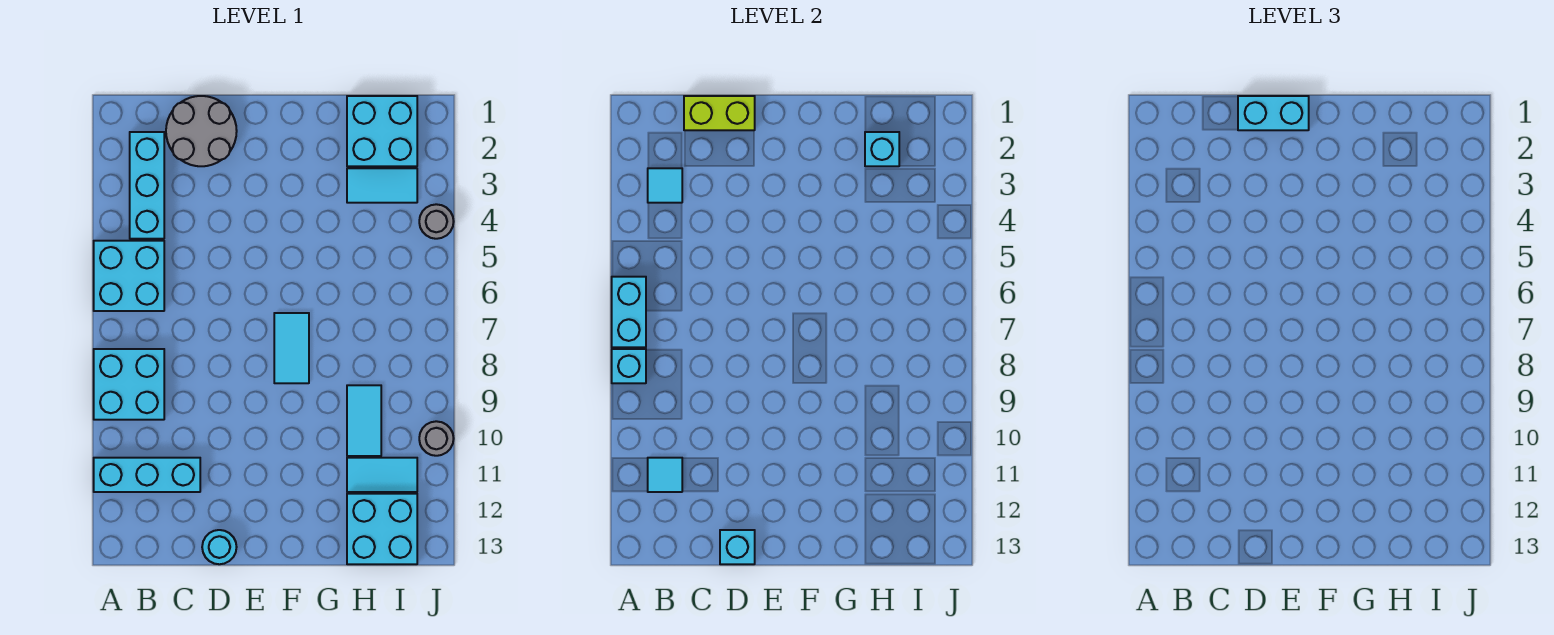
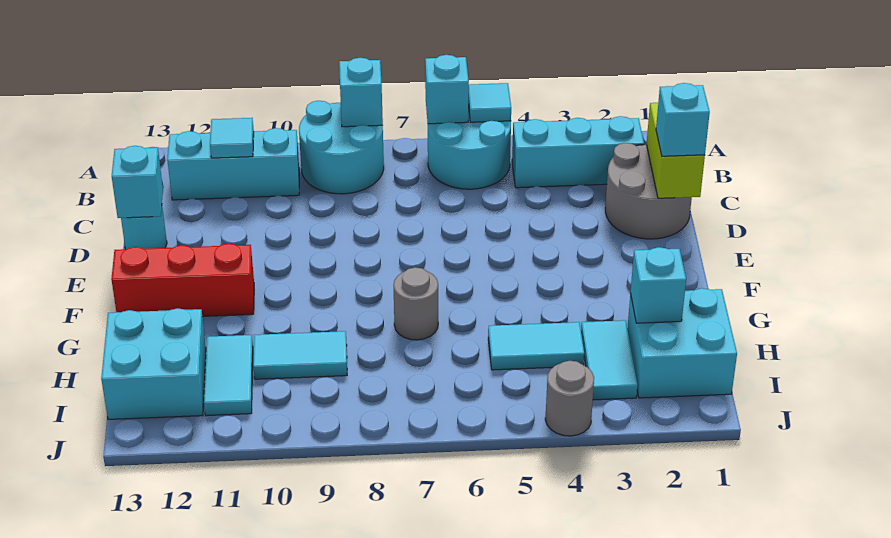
cyan 2x2 brick [94,241,164,311] -> cyan 2x2 round brick [428,105,511,189]
cyan 1x2 brick [612,277,646,347] -> cyan 1x1 brick [425,55,469,124]
cyan 2x2 brick [94,349,164,420] -> cyan 2x2 round brick [299,101,384,194]
cyan 1x3 brick [94,458,200,492] -> cyan 1x3 brick turned to [167,128,299,200]
cyan 1x1 tile [648,168,682,203] -> cyan 1x1 tile moved to [468,83,511,122]
cyan 1x2 brick [1238,96,1309,130] -> cyan 1x1 brick [656,83,710,156]
cyan 1x2 tile [274,313,309,383] -> cyan 1x2 tile moved to [488,322,584,370]
none -> red 1x3 brick [111,244,254,316]
grey 1x1 round brick [419,421,454,456] -> grey 1x1 round brick moved to [394,267,438,340]

